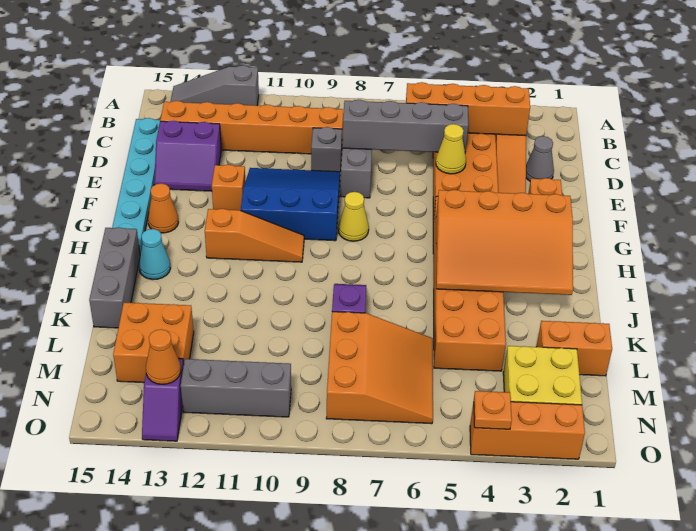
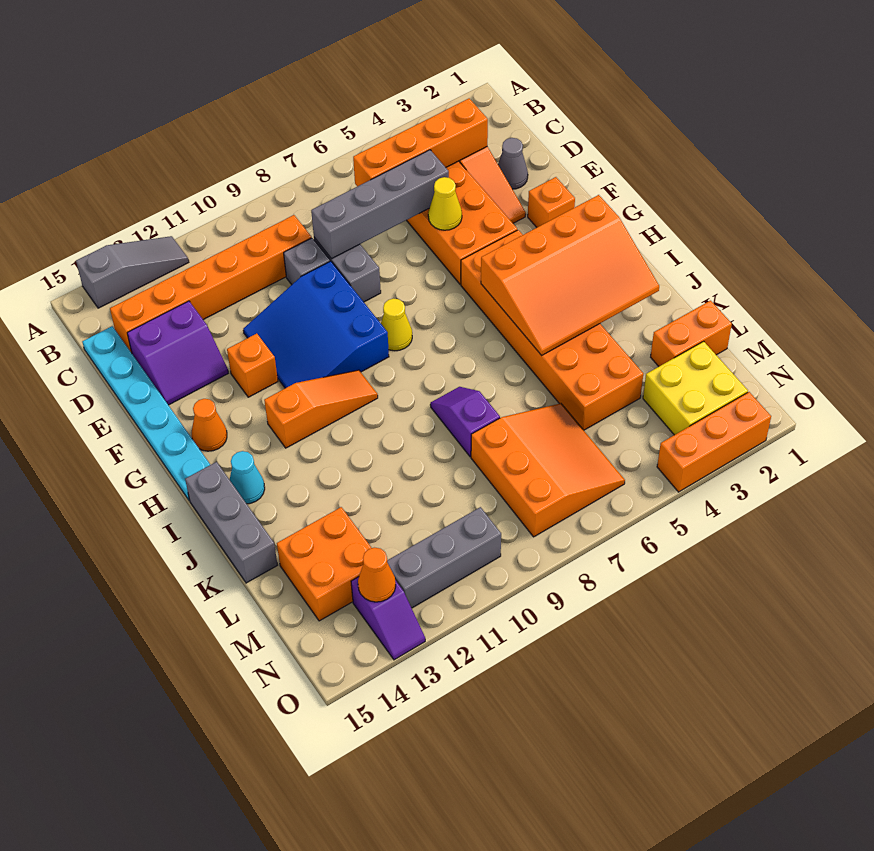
grey 1x3 slope [171,65,259,106] -> grey 1x3 slope turned to [76,236,189,308]
blue 3x3 slope [241,168,340,241] -> blue 3x3 slope turned to [243,261,389,388]
orange 1x1 plate [474,391,512,429] -> none

